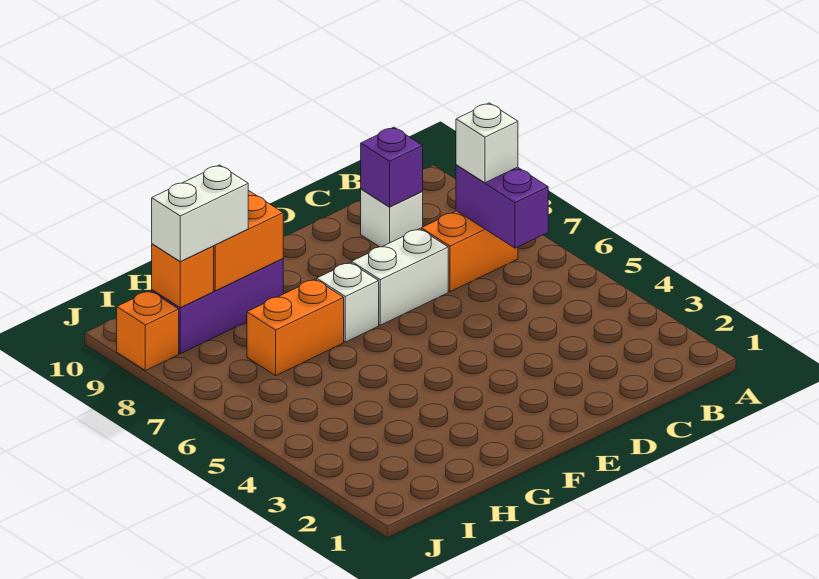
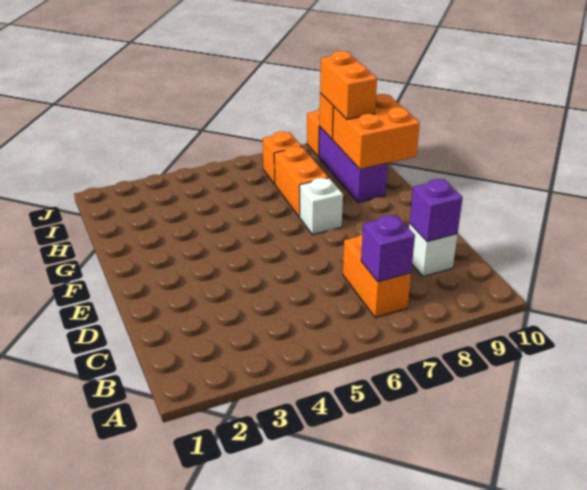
purple 1x2 brick [456,165,548,248] -> purple 1x1 brick [361,215,415,282]
white 1x1 brick [456,103,518,183] -> none
white 1x2 brick [351,229,448,325] -> none
white 1x2 brick [152,165,248,261] -> orange 1x2 brick [320,51,377,119]
none -> orange 1x1 brick [263,132,302,184]

